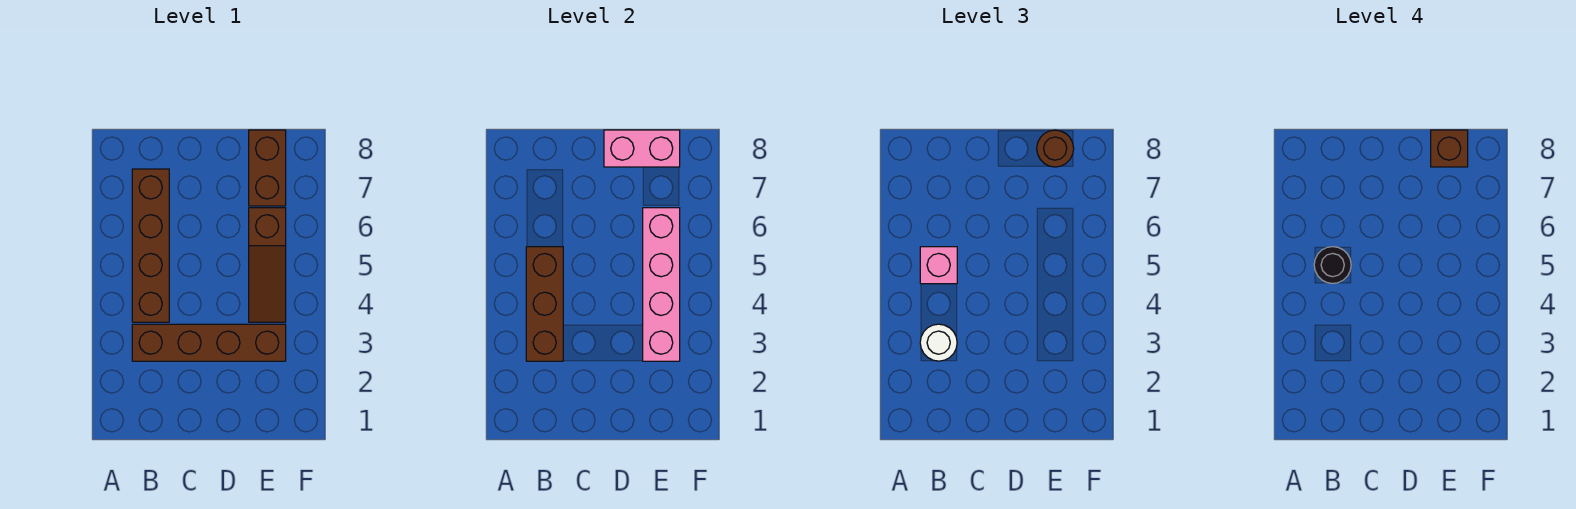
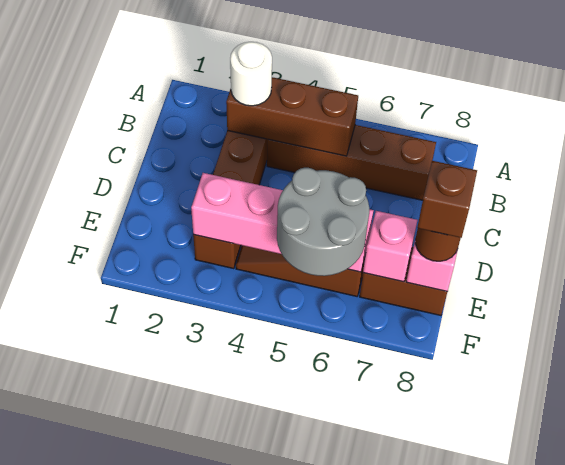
pink 1x1 brick [920,247,957,284] -> pink 1x1 brick moved to [363,211,417,282]
black 1x1 round brick [1314,247,1351,284] -> none
none -> grey 2x2 round brick [277,168,369,276]

